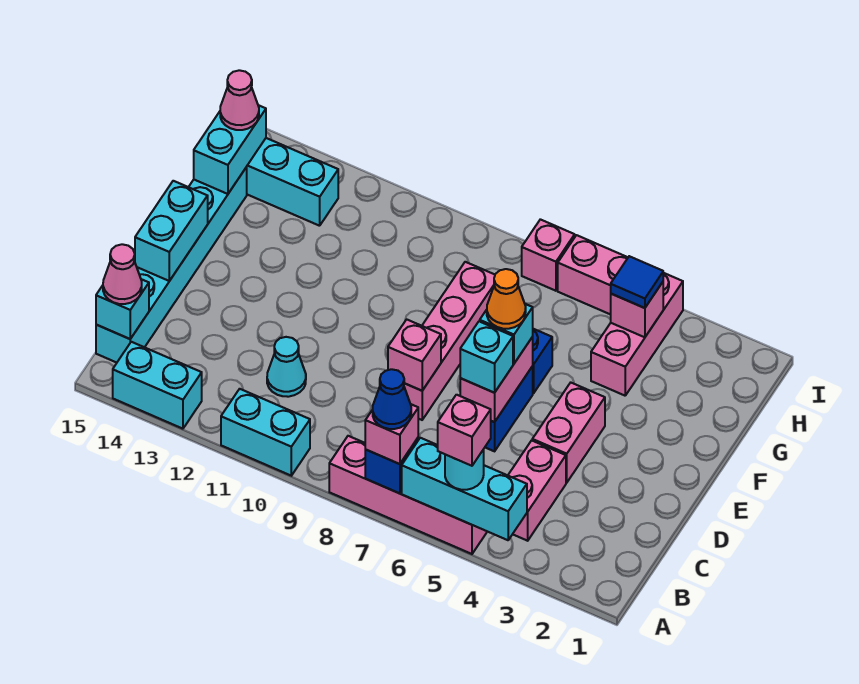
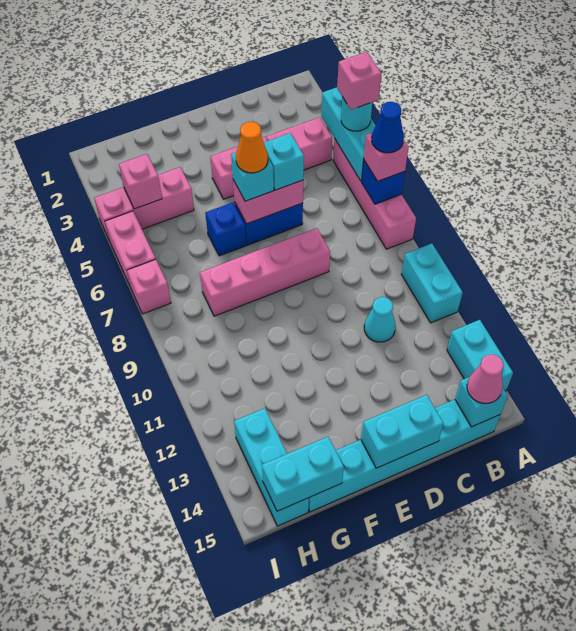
pink 1x1 brick [388,319,441,391] -> none
blue 1x1 tile [611,256,663,308] -> none
pink 1x1 cone [220,70,259,130] -> none

